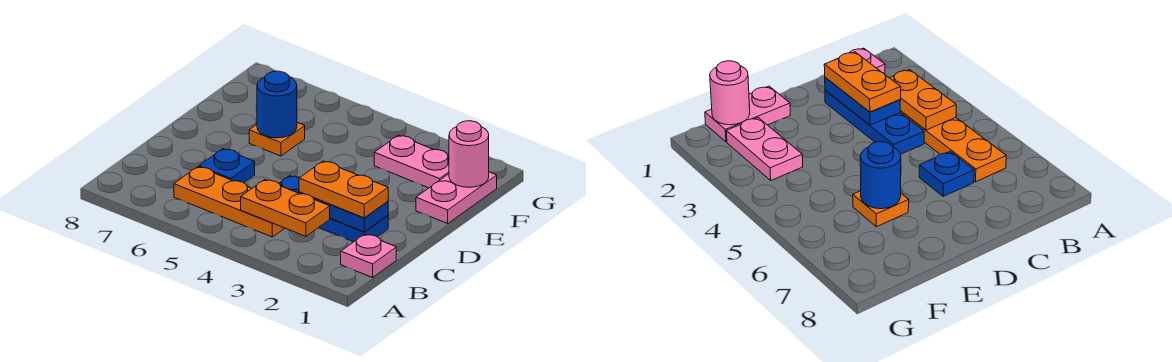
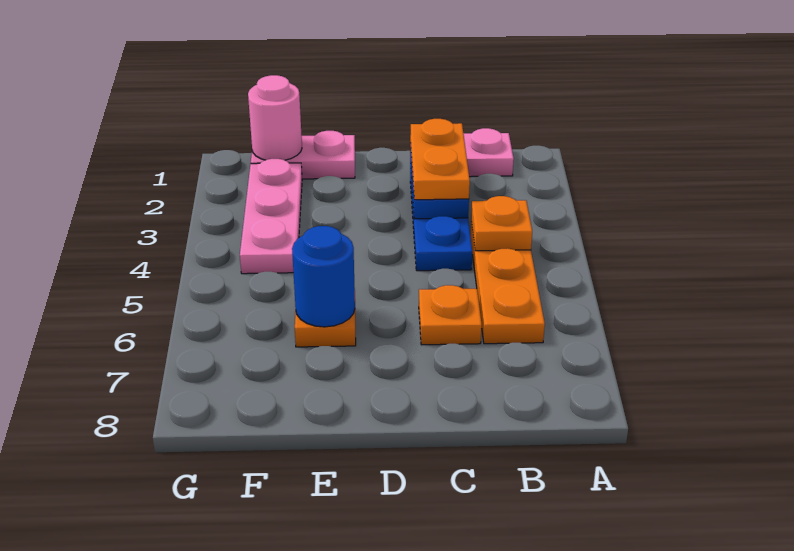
orange 1x2 plate [241,180,330,236] -> orange 1x1 plate [471,196,532,251]
blue 1x1 plate [199,149,255,183] -> orange 1x1 plate [419,285,482,345]
pink 1x2 plate [374,135,449,188] -> pink 1x3 plate [240,159,302,274]

